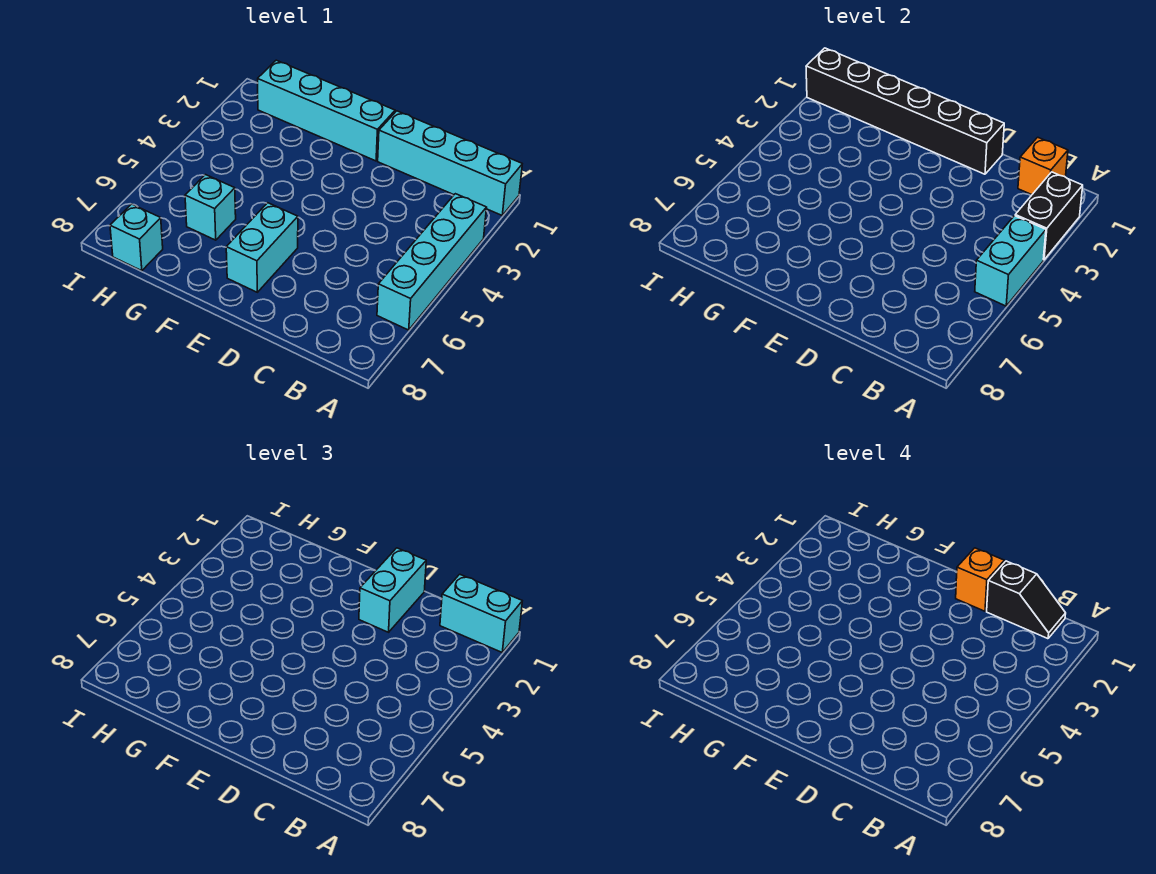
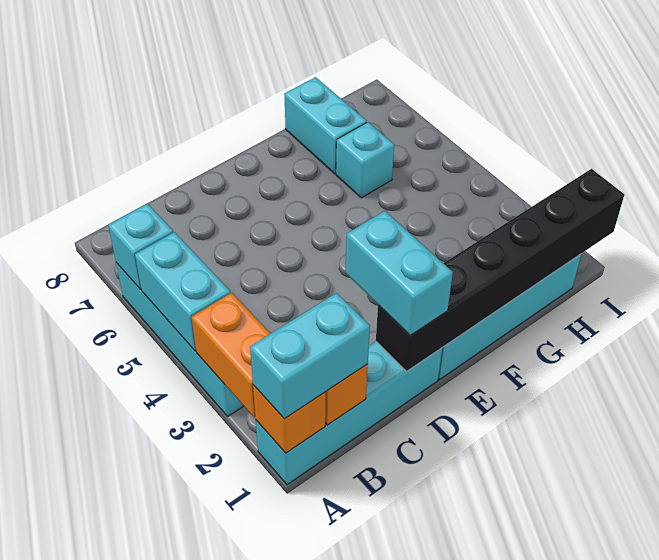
black 1x2 brick [1015,172,1083,260] -> orange 1x2 brick [192,293,270,418]
black 1x2 slope [987,561,1066,639] -> none
orange 1x1 brick [956,548,1004,611] -> orange 1x1 brick moved to [253,385,326,453]
cyan 1x2 brick [226,203,298,292] -> cyan 1x2 brick moved to [284,77,367,174]
cyan 1x1 brick [110,204,163,271] -> cyan 1x1 brick moved to [108,204,173,289]

